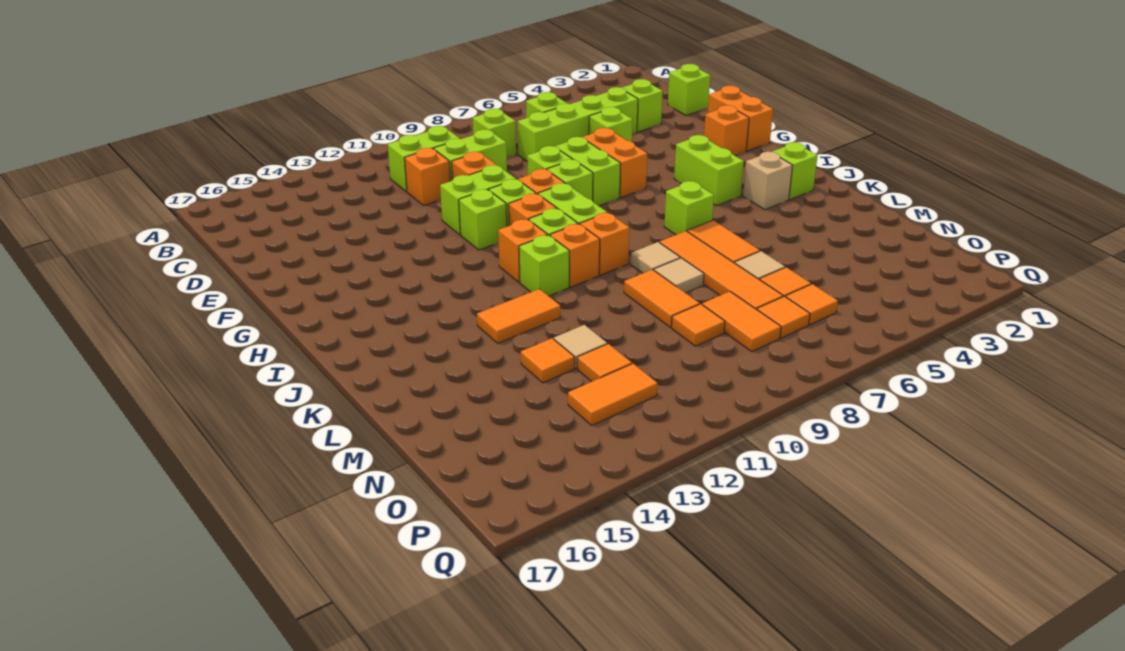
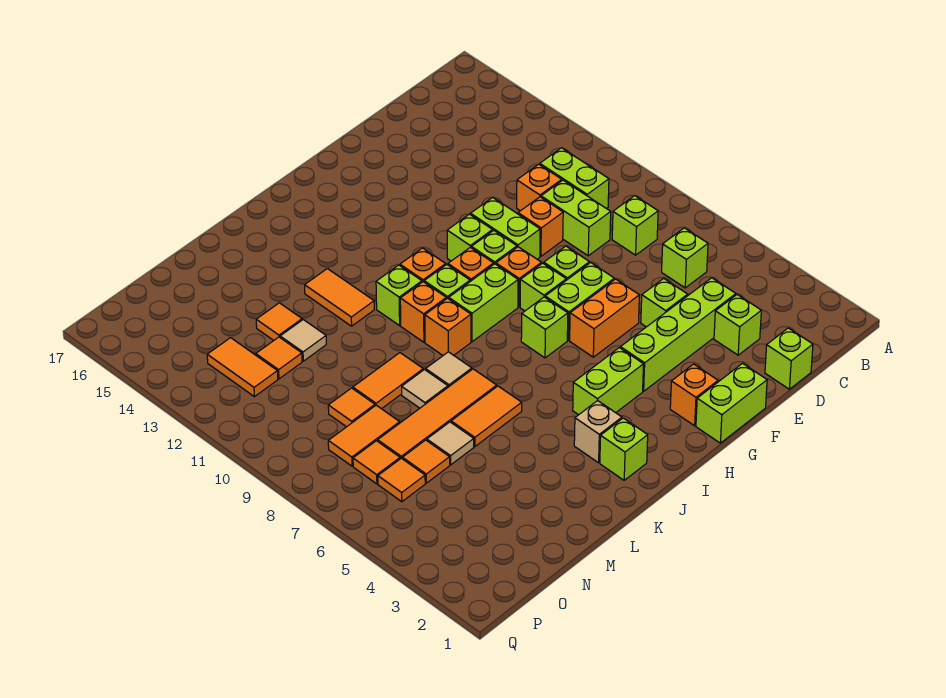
lime 1x4 brick [518,87,638,162] -> lime 1x4 brick turned to [620,278,736,391]
orange 1x2 brick [708,86,773,151] -> lime 1x2 brick [696,363,767,443]
lime 1x1 brick [664,181,714,235] -> lime 1x1 brick moved to [521,297,568,358]

